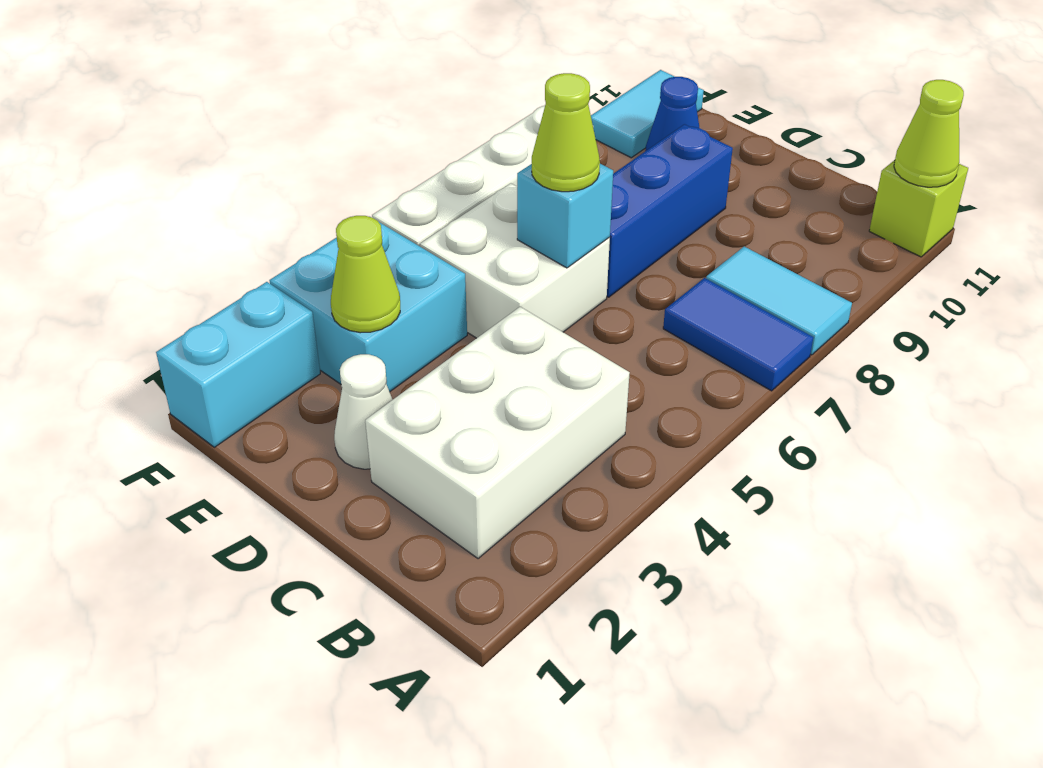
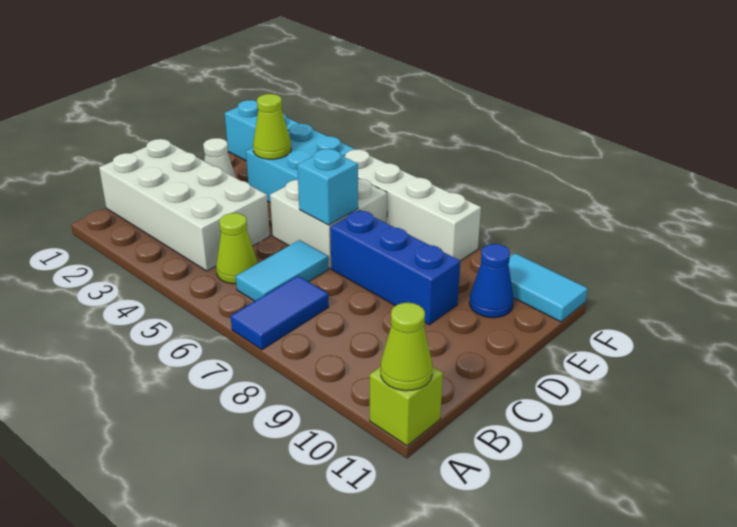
cyan 1x2 tile [706,246,852,355] -> cyan 1x2 tile moved to [236,240,329,301]
white 2x3 brick [365,307,630,559] -> white 2x4 brick [99,139,270,271]
lime 1x1 cone [532,73,600,192] -> lime 1x1 cone moved to [216,213,258,284]

